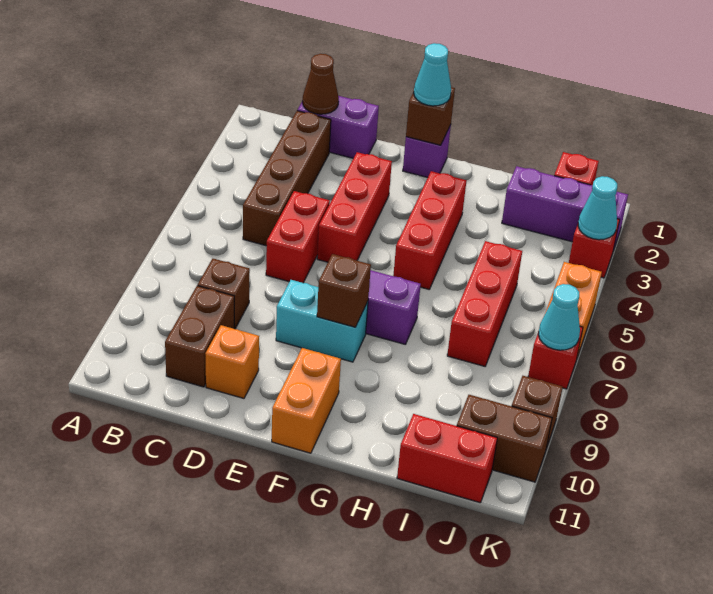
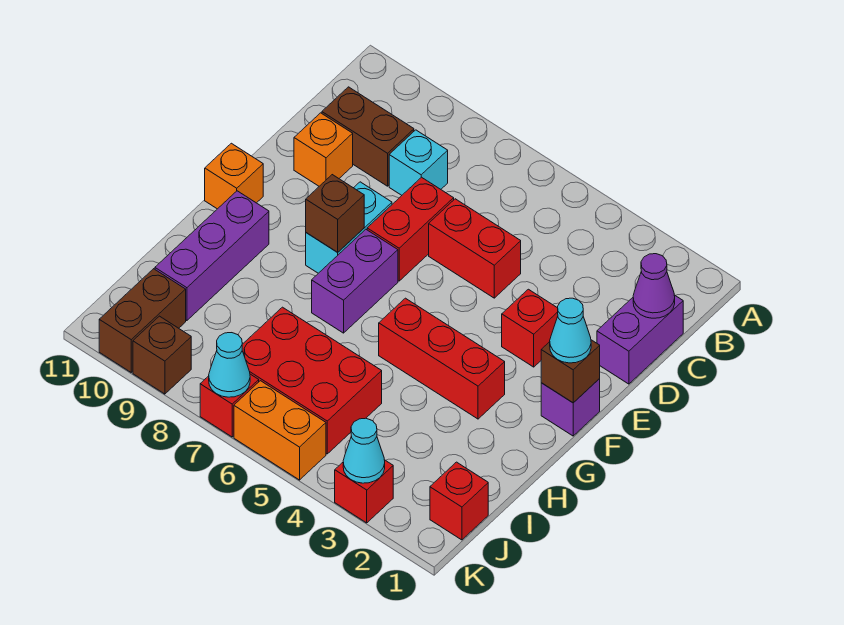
brown 1x1 cone [303,54,339,114] -> purple 1x1 cone [633,254,675,318]
brown 1x4 brick [243,111,331,246] -> none
brown 1x1 brick [198,259,250,329] -> cyan 1x1 brick [389,130,448,195]
red 1x3 brick [317,152,392,262] -> red 1x1 brick [502,289,558,367]
orange 1x2 brick [272,348,341,453] -> orange 1x1 brick [205,143,263,209]
purple 1x3 brick [502,166,628,251] -> purple 1x3 brick moved to [155,191,269,321]
red 1x3 brick [447,241,522,366] -> red 2x3 brick [242,307,382,454]
red 1x2 brick [397,414,497,503] -> red 1x2 brick moved to [367,177,454,281]

